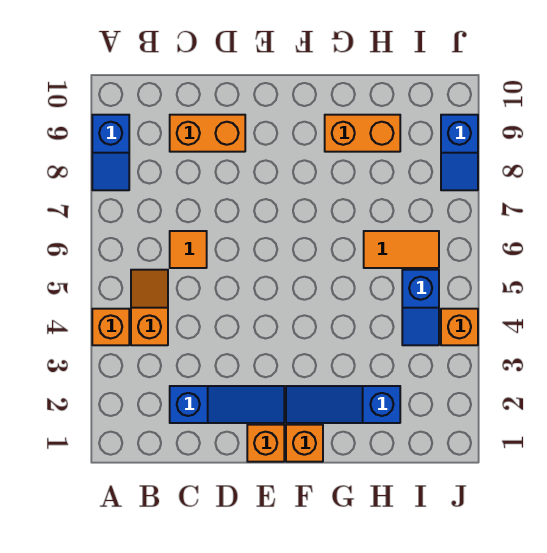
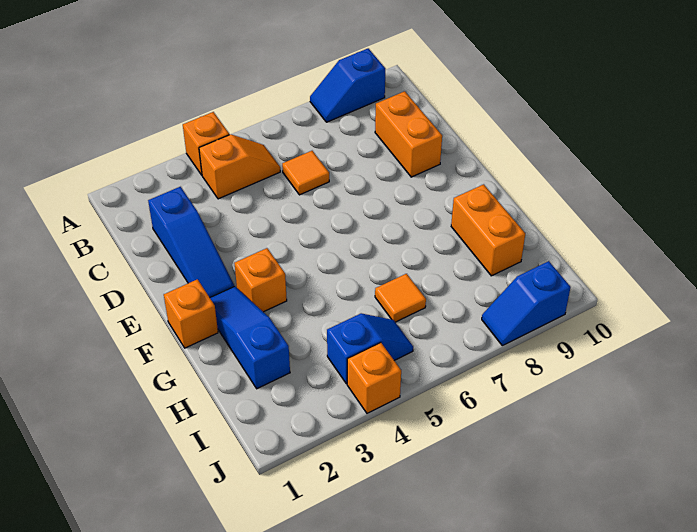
orange 1x1 brick [247,425,284,462] -> orange 1x1 brick moved to [234,248,287,312]
orange 1x2 tile [364,231,439,268] -> orange 1x1 tile [375,274,426,322]
blue 1x2 slope [402,270,439,345] -> blue 1x2 slope turned to [327,313,413,384]

